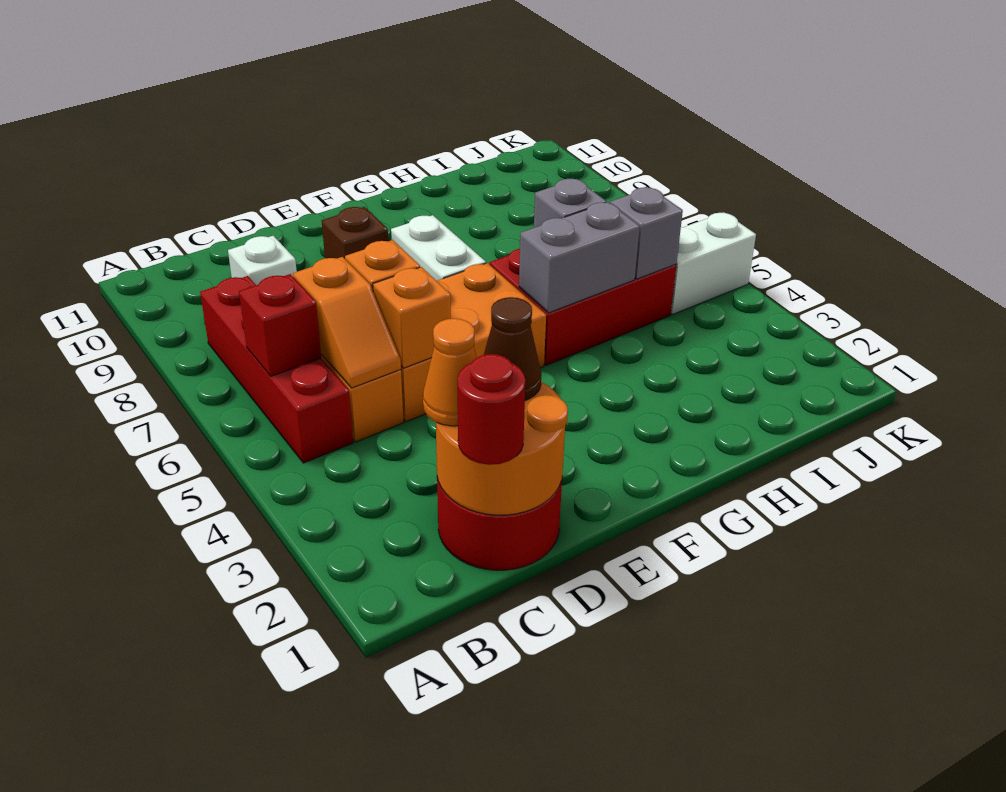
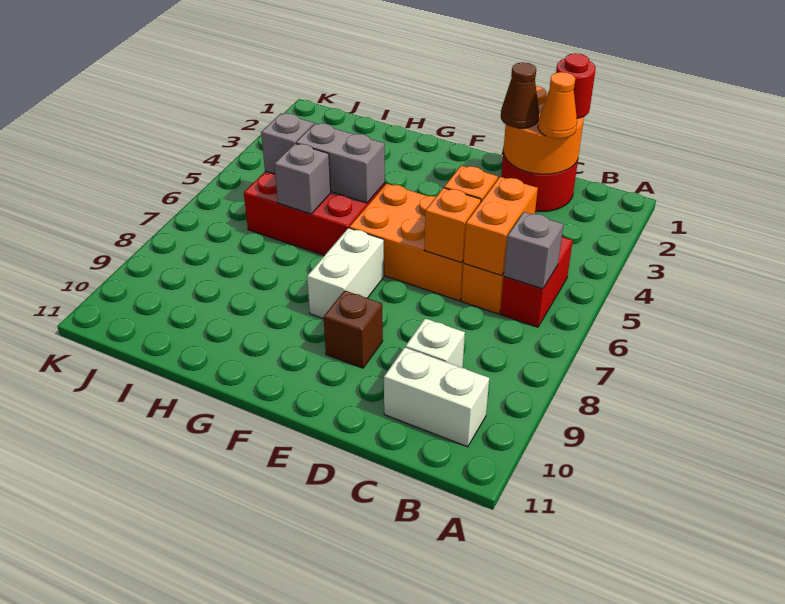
red 1x4 brick [200,276,353,463] -> red 1x2 brick [500,237,573,327]
red 1x1 brick [239,274,321,376] -> grey 1x1 brick [504,212,563,289]
orange 1x2 slope [293,257,401,388] -> orange 1x2 brick [463,177,538,275]
white 1x2 brick [671,212,756,314] -> white 1x2 brick moved to [384,347,489,447]

